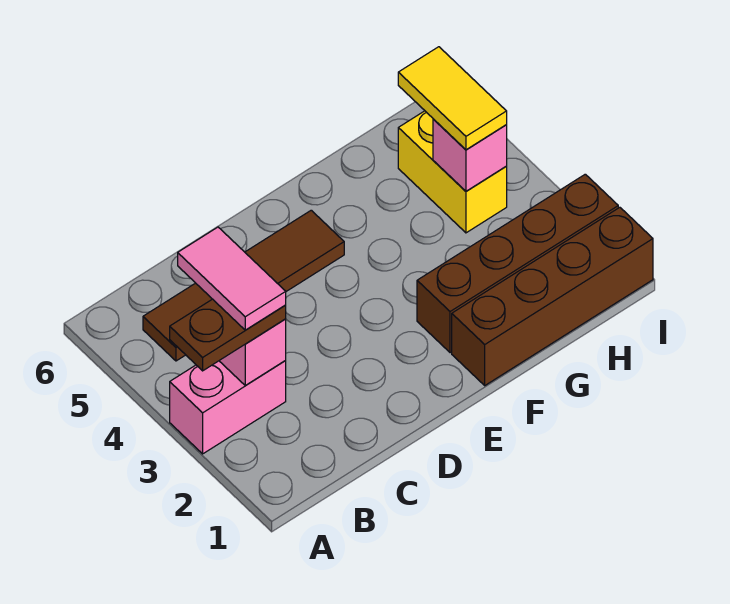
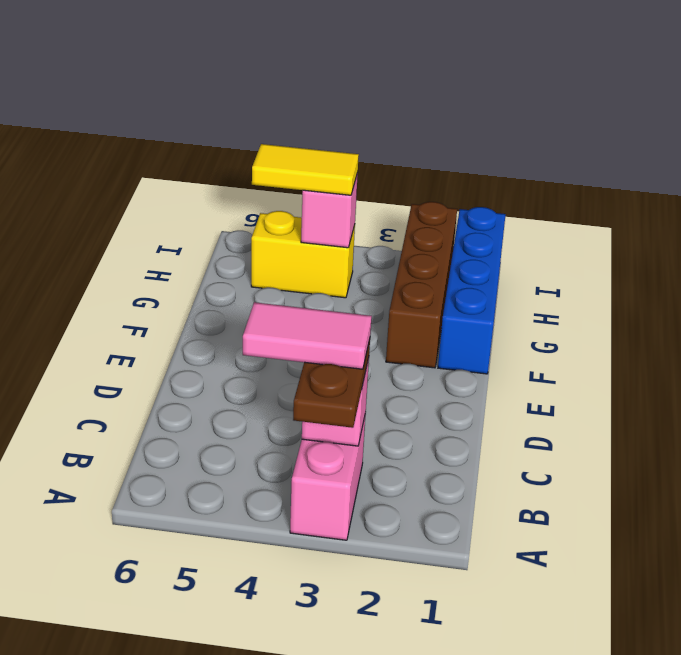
brown 1x4 tile [143,210,344,361] -> none
brown 1x4 brick [452,207,653,385] -> blue 1x4 brick [438,207,506,374]

